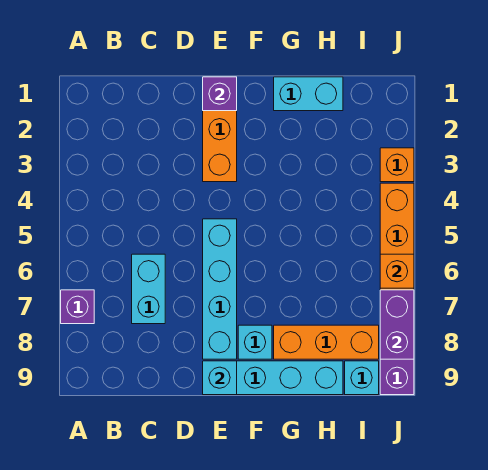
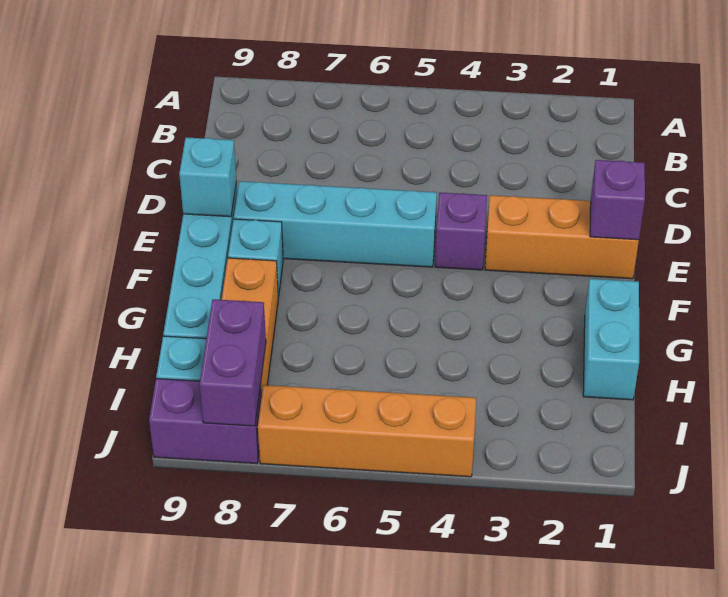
purple 1x1 brick [61,290,94,324] -> purple 1x1 brick moved to [435,192,487,270]
cyan 1x2 brick [132,254,165,324] -> none
orange 1x1 brick [380,148,414,182] -> none
orange 1x1 brick [380,254,414,288] -> none
purple 1x2 brick [380,290,414,359] -> purple 1x2 brick turned to [200,299,266,426]

